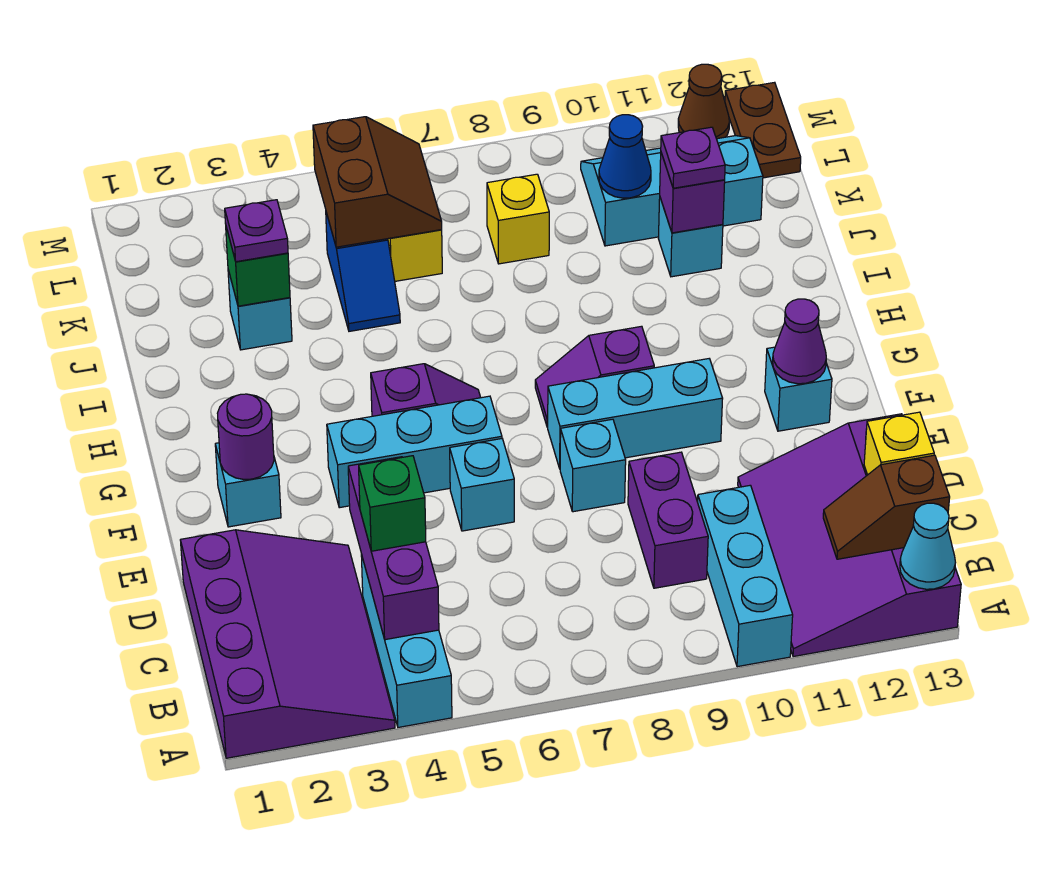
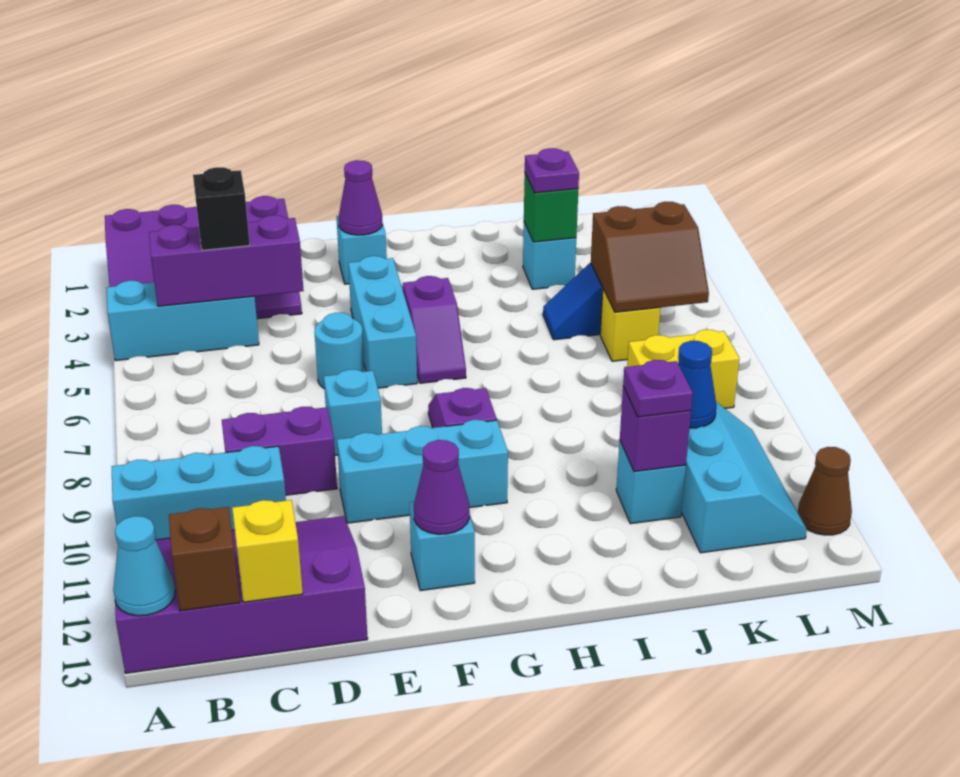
green 1x1 brick [359,456,426,551] -> black 1x1 brick [193,167,250,250]
cyan 1x1 brick [450,439,514,531] -> cyan 1x1 round brick [314,313,365,388]
purple 1x1 round brick [217,394,274,479] -> purple 1x1 cone [339,160,382,235]
cyan 1x3 brick [548,359,723,468] -> cyan 1x3 brick turned to [337,420,508,523]
yellow 1x1 brick [487,174,549,264] -> yellow 1x2 brick [627,330,740,408]
brown 1x2 plate [725,82,801,178] -> none

